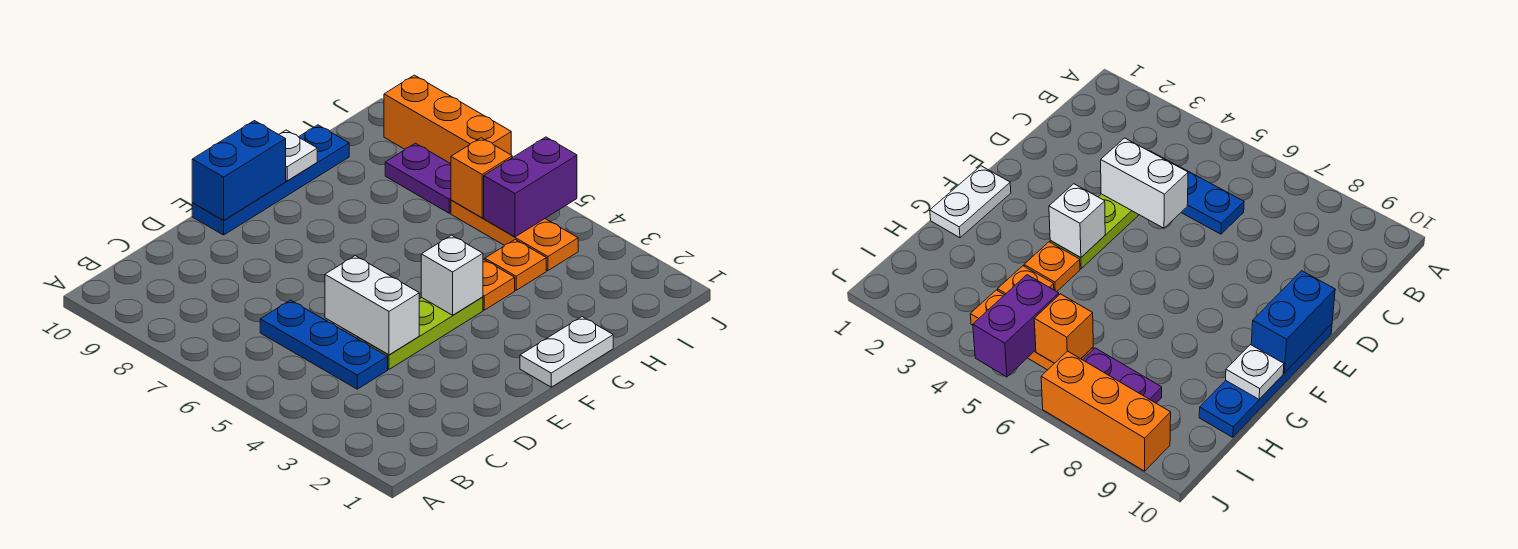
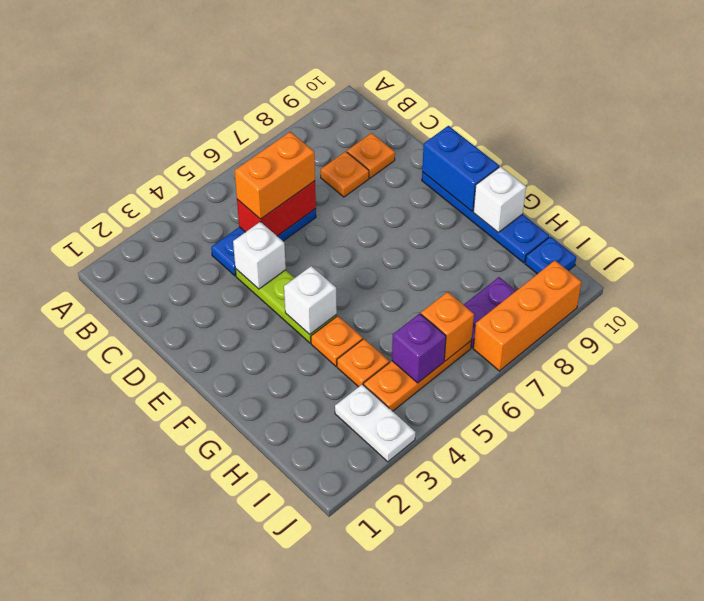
none -> red 1x2 brick [237,181,316,236]
none -> orange 1x2 brick [235,132,315,219]
none -> orange 1x1 plate [321,151,369,197]
none -> orange 1x1 plate [347,133,395,178]
white 1x2 brick [325,256,419,355] -> white 1x1 brick [233,222,286,289]
white 1x2 plate [520,317,613,387] -> white 1x2 plate moved to [335,384,415,462]
white 1x1 plate [279,130,317,181] -> white 1x1 brick [473,167,526,232]
purple 1x2 brick [484,137,577,237] -> purple 1x1 brick [392,314,446,383]
none -> blue 1x1 plate [525,237,576,274]

